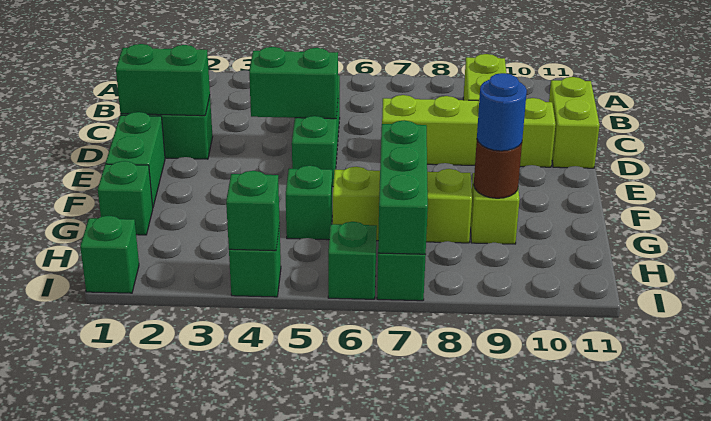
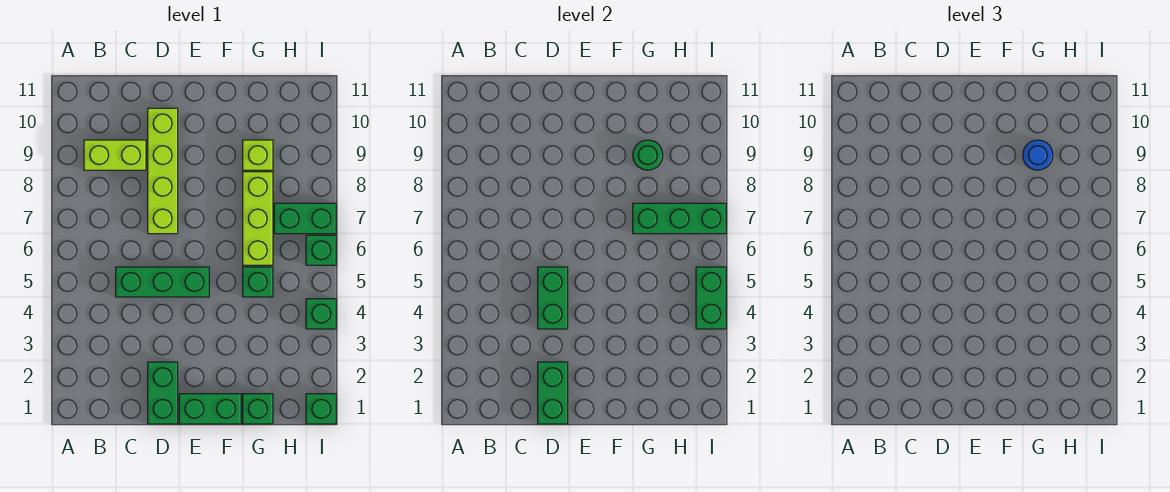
lime 1x2 brick [549,77,600,168] -> none
brown 1x1 round brick [474,140,522,198] -> green 1x1 round brick [633,140,663,170]
green 1x1 brick [226,171,280,251] -> green 1x2 brick [696,267,726,329]

